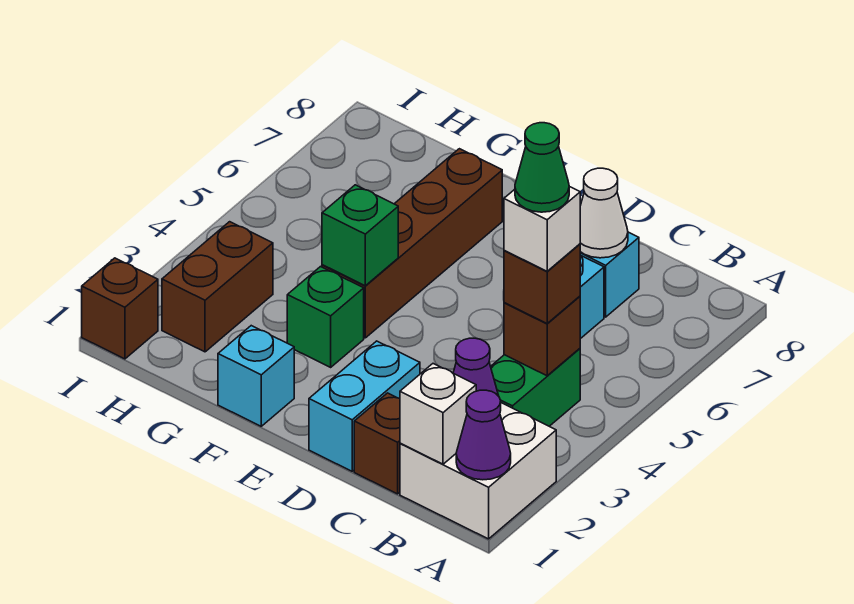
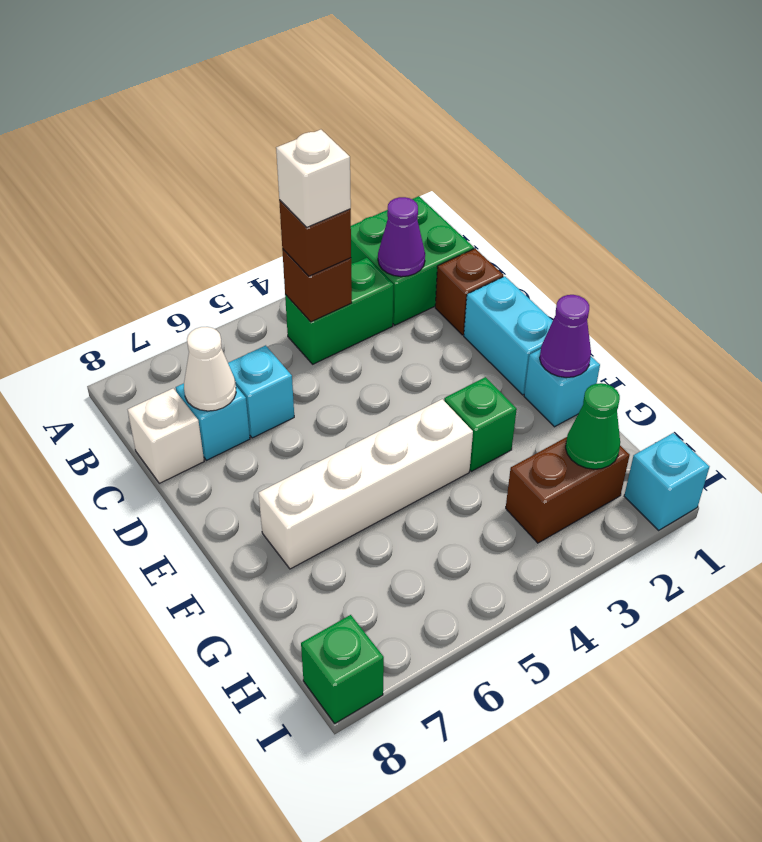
white 2x2 brick [400,403,556,539] -> green 2x2 brick [351,196,474,325]
purple 1x1 cone [456,390,511,480] -> purple 1x1 cone moved to [540,295,591,378]
white 1x1 brick [400,364,476,464] -> white 1x1 brick moved to [128,388,204,483]
green 1x1 cone [515,123,569,212] -> green 1x1 cone moved to [566,383,620,469]
cyan 1x2 brick [309,341,420,471] -> cyan 1x2 brick turned to [464,276,553,395]
brown 1x4 brick [322,149,502,338] -> white 1x4 brick [258,399,473,569]
green 1x1 brick [322,185,398,286] -> green 1x1 brick moved to [301,615,384,723]
brown 1x1 brick [82,258,158,359] -> cyan 1x1 brick [624,433,710,530]

